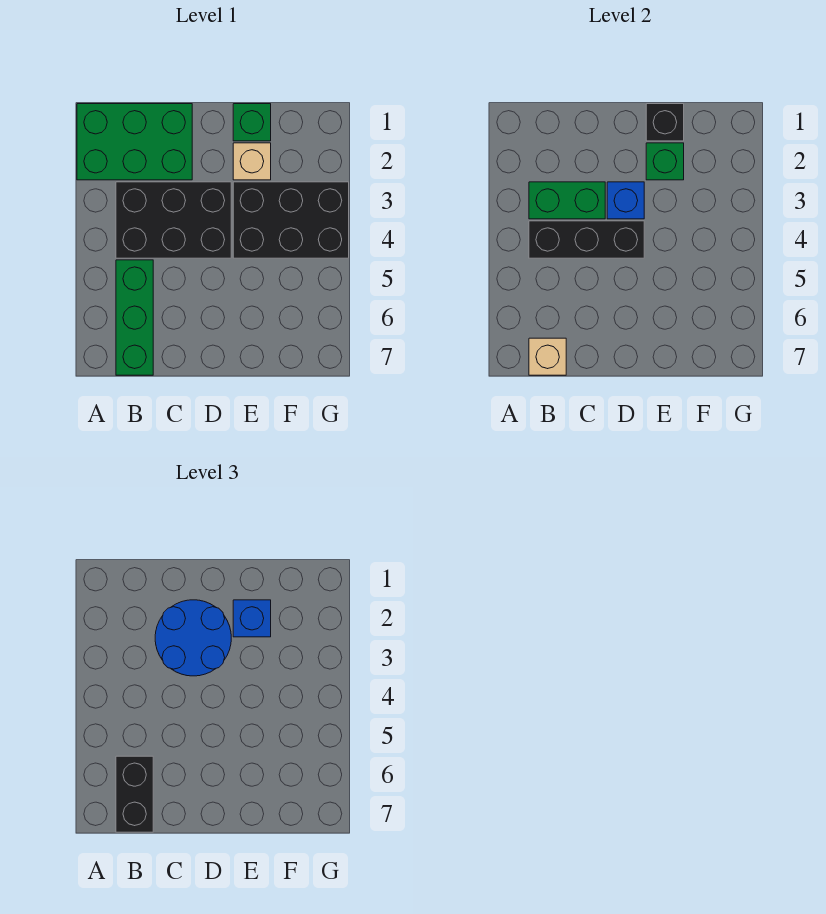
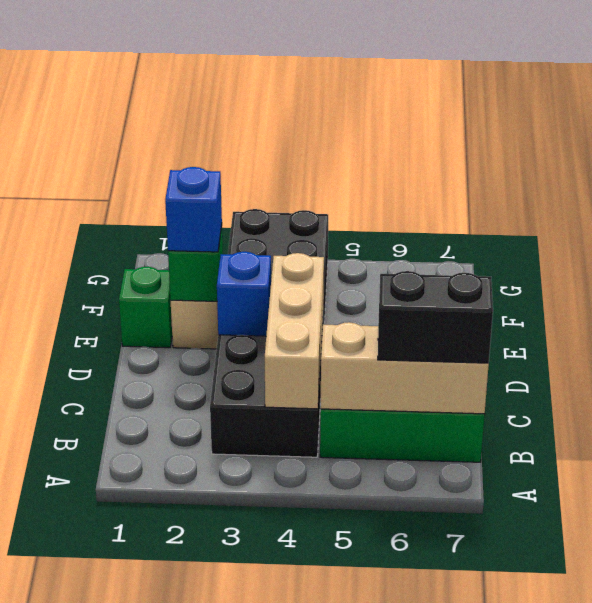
green 2x3 brick [77,104,192,180] -> none
green 1x2 brick [529,182,605,219] -> none
black 1x3 brick [529,221,644,258] -> tan 1x3 brick [265,253,324,409]
tan 1x1 brick [529,338,566,375] -> tan 1x3 brick [321,322,489,414]
blue 2x2 round brick [155,600,231,676] -> none
black 1x1 brick [646,104,684,141] -> none

